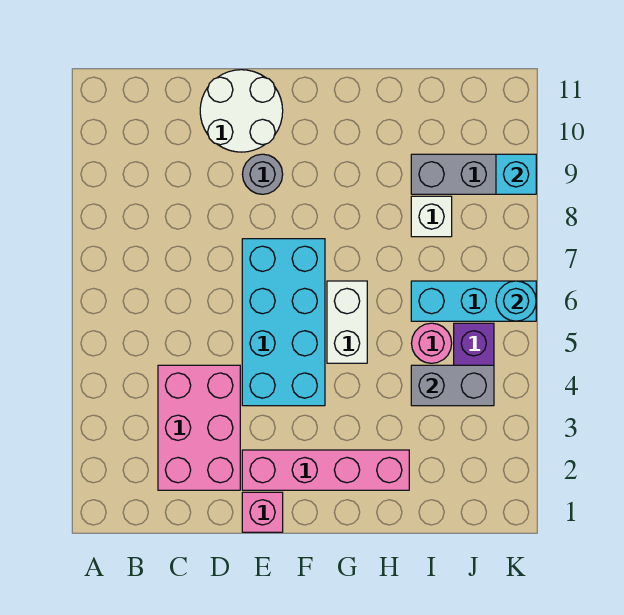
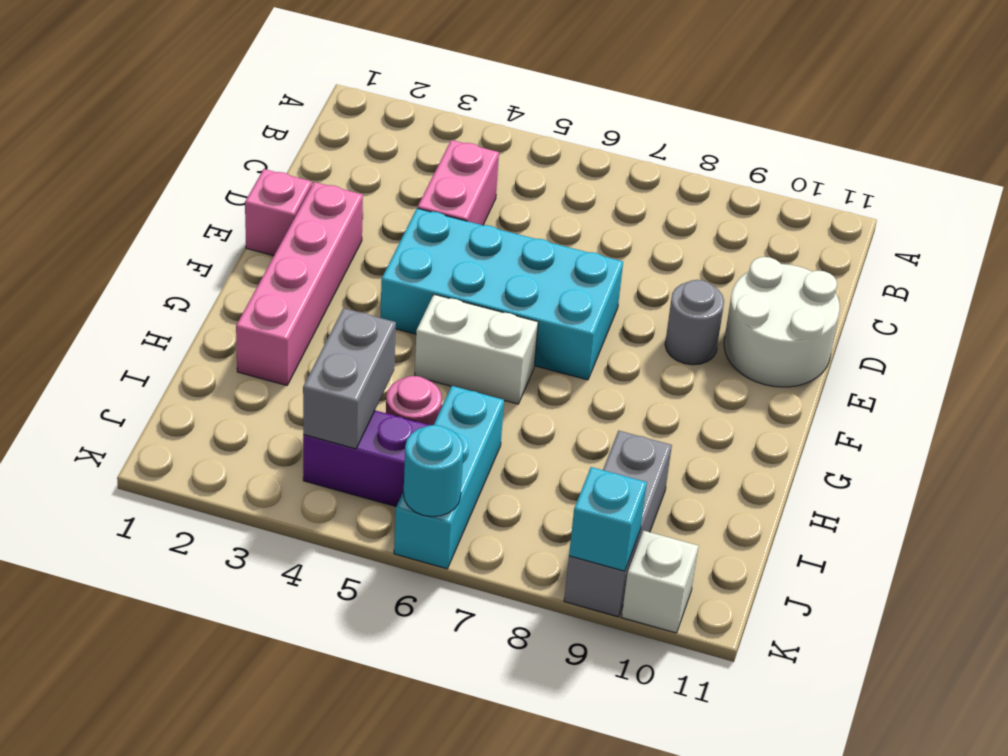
pink 2x3 brick [158,365,240,490] -> pink 1x2 brick [418,140,499,225]
white 1x1 brick [411,196,452,237] -> white 1x1 brick moved to [622,531,699,633]

